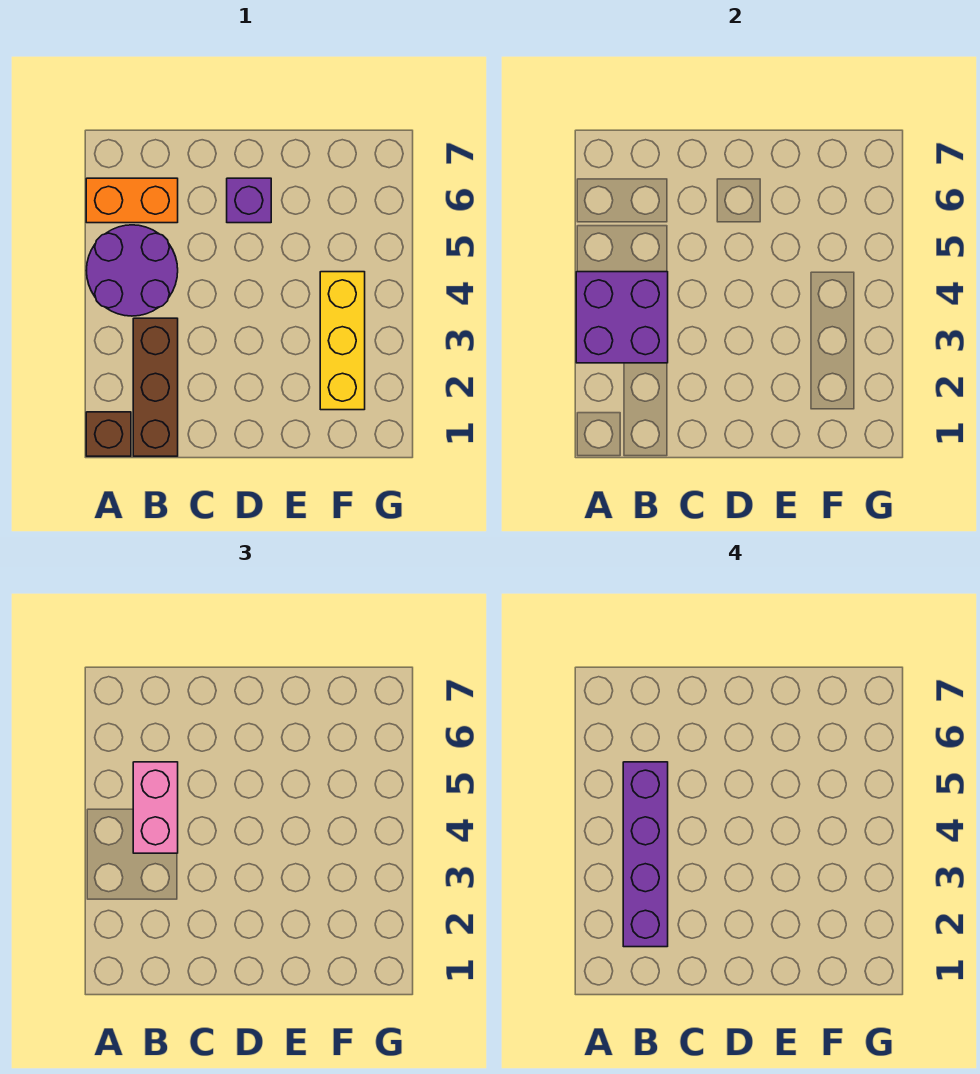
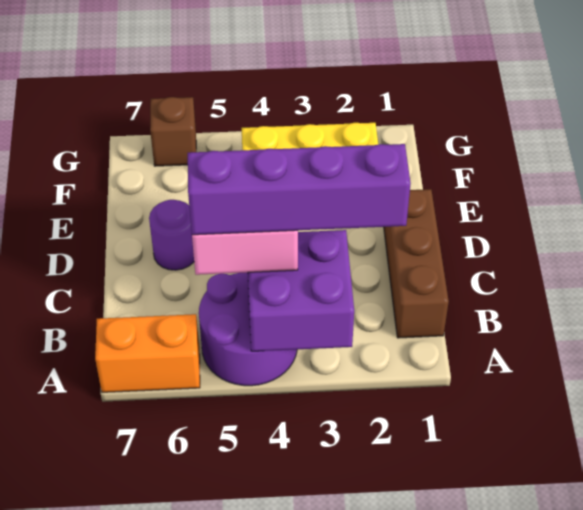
brown 1x1 brick [86,412,131,456] -> brown 1x1 brick moved to [150,97,196,166]
orange 1x2 brick [86,178,178,223] -> orange 1x2 brick turned to [95,314,200,392]
brown 1x3 brick [133,318,178,456] -> brown 1x3 brick turned to [384,189,449,338]
purple 1x1 brick [227,178,271,223] -> purple 1x1 round brick [149,200,194,270]

